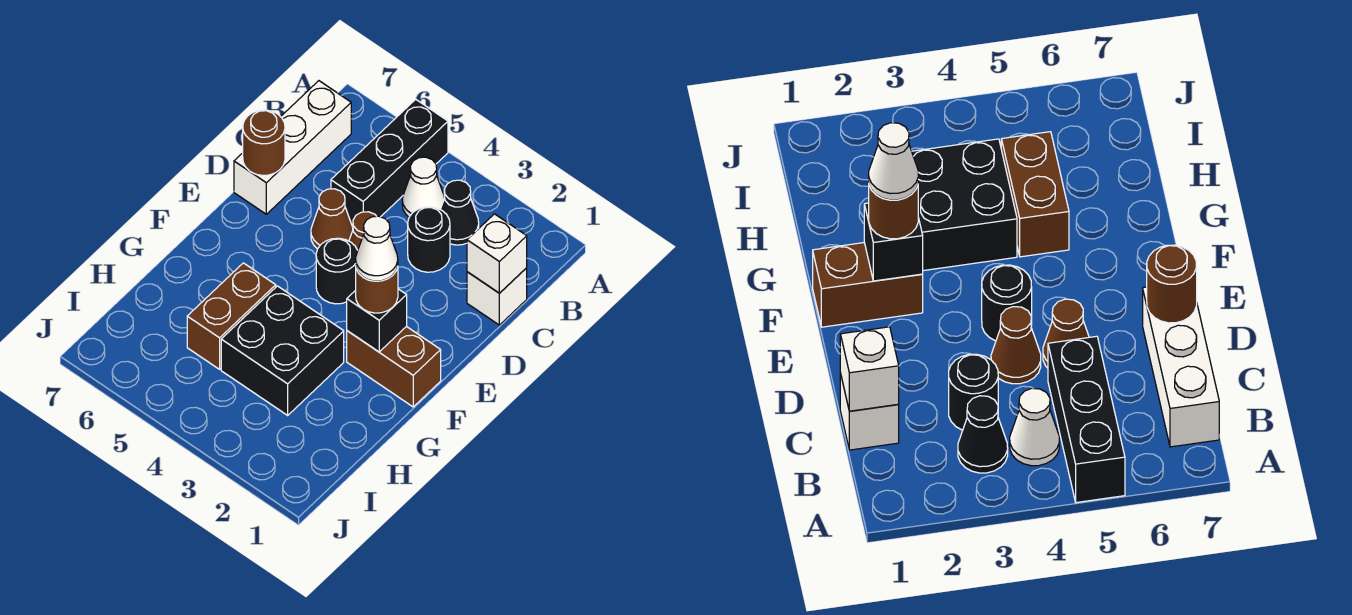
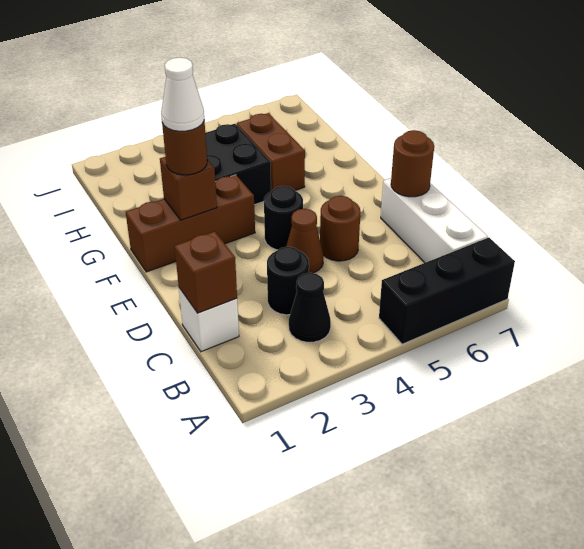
black 1x3 brick [331,99,448,226] -> black 1x3 brick turned to [379,238,515,344]
white 1x1 cone [402,157,444,217] -> none
white 1x1 brick [467,214,527,293] -> brown 1x1 brick [175,232,237,313]
brown 1x1 cone [311,189,353,249] -> brown 1x1 round brick [320,196,361,261]
brown 1x2 brick [347,326,441,407] -> brown 1x3 brick [126,175,255,272]
black 1x1 brick [347,289,407,352] -> brown 1x1 brick [160,157,217,220]

